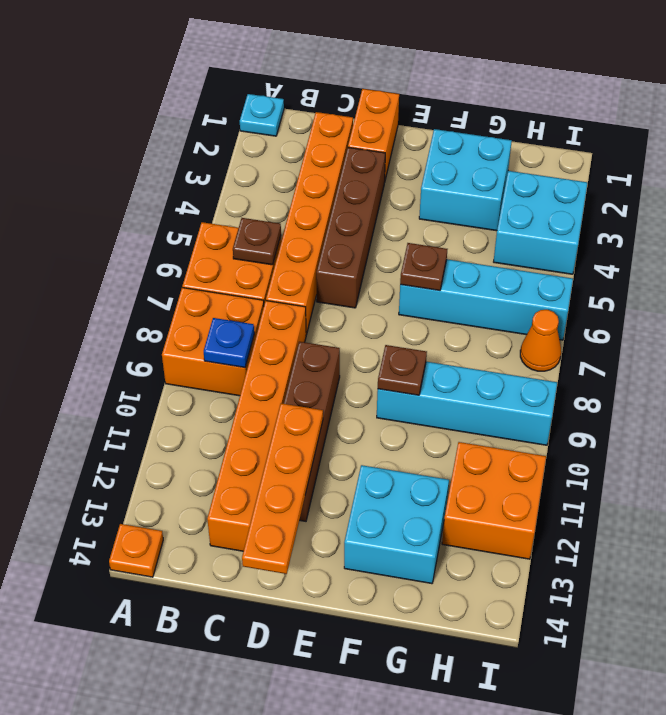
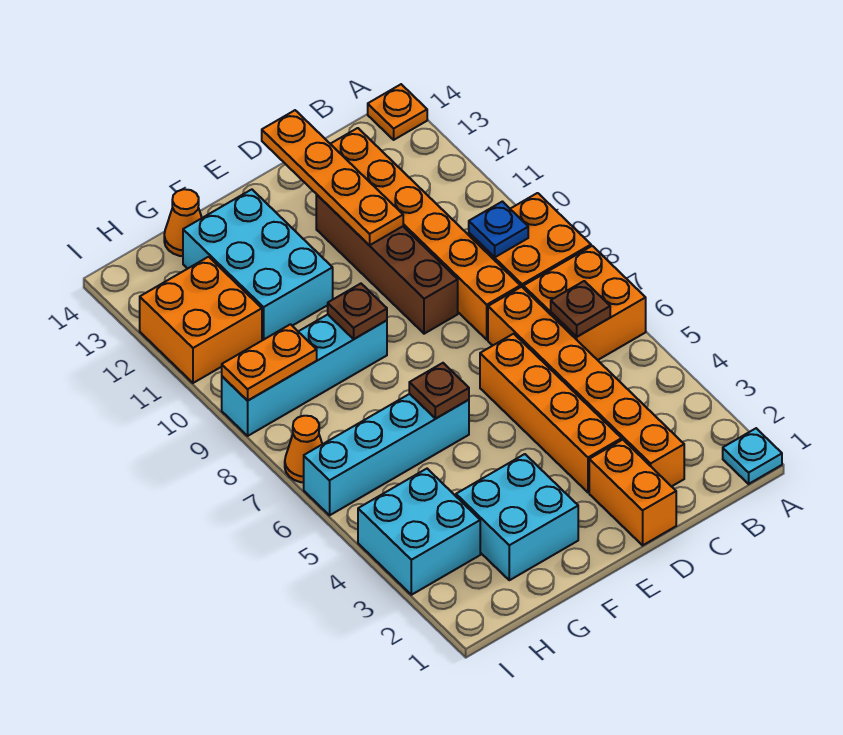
brown 1x4 brick [316,147,385,308] -> orange 1x4 brick [480,334,622,492]
cyan 2x2 brick [344,465,449,584] -> cyan 2x3 brick [183,189,333,340]
none -> orange 1x1 cone [164,189,202,256]
none -> orange 1x2 plate [222,324,317,401]

